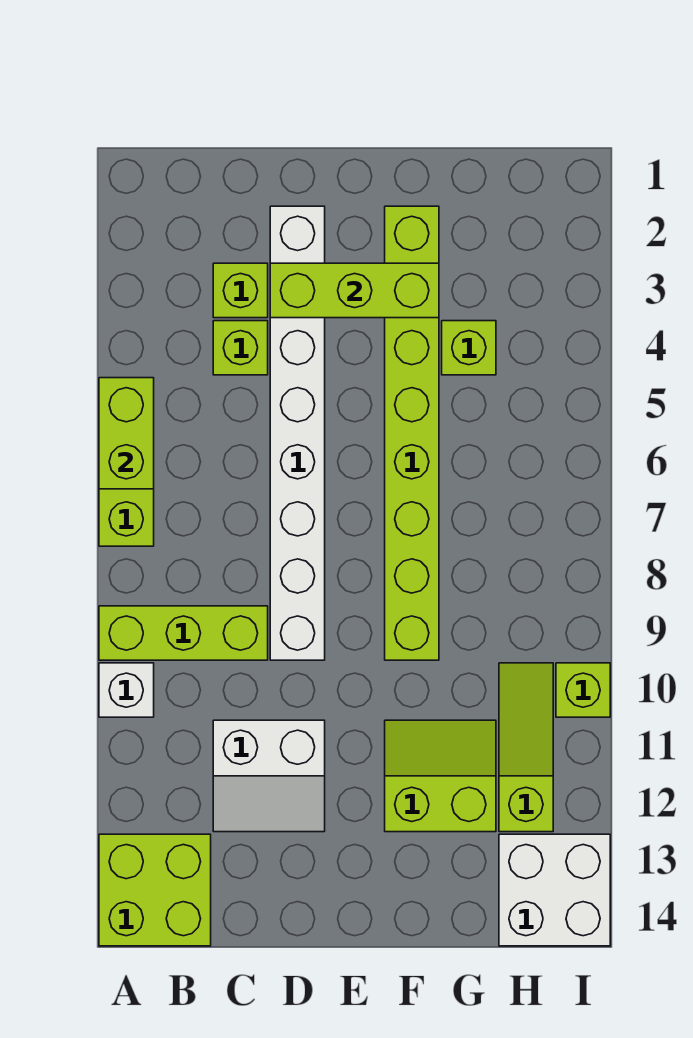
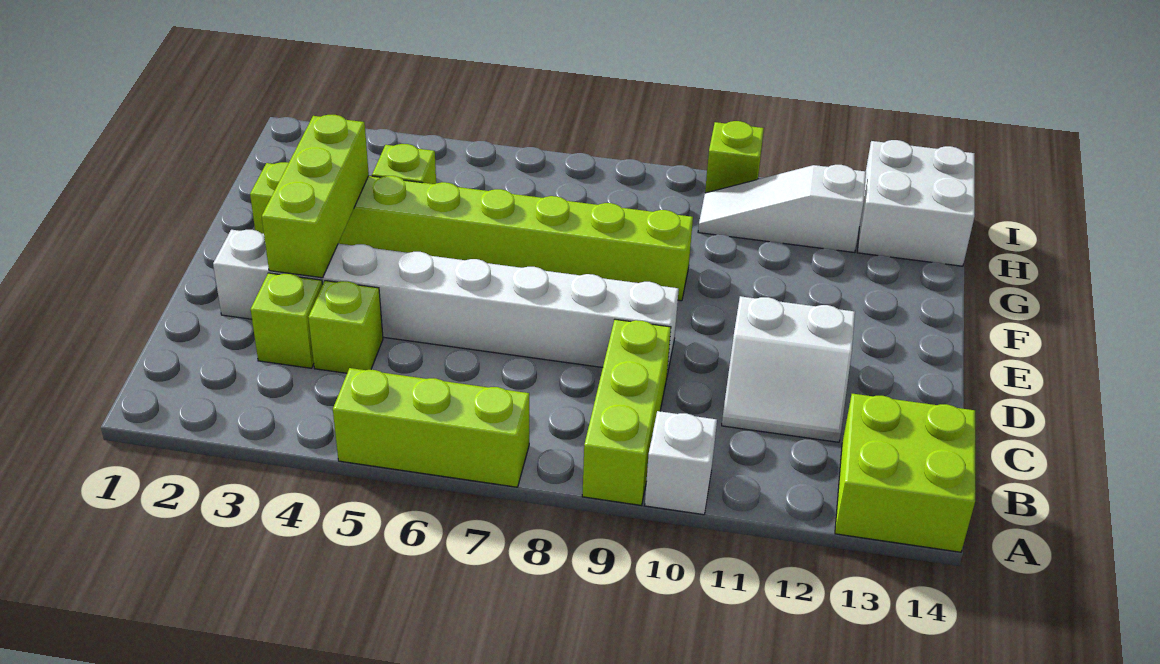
lime 1x2 brick [99,378,154,489] -> none
white 2x2 slope [213,720,325,832] -> white 2x2 slope turned to [722,296,855,442]
lime 2x2 slope [385,720,496,832] -> none
lime 1x3 slope [499,663,553,832] -> white 1x3 slope [698,165,866,253]

